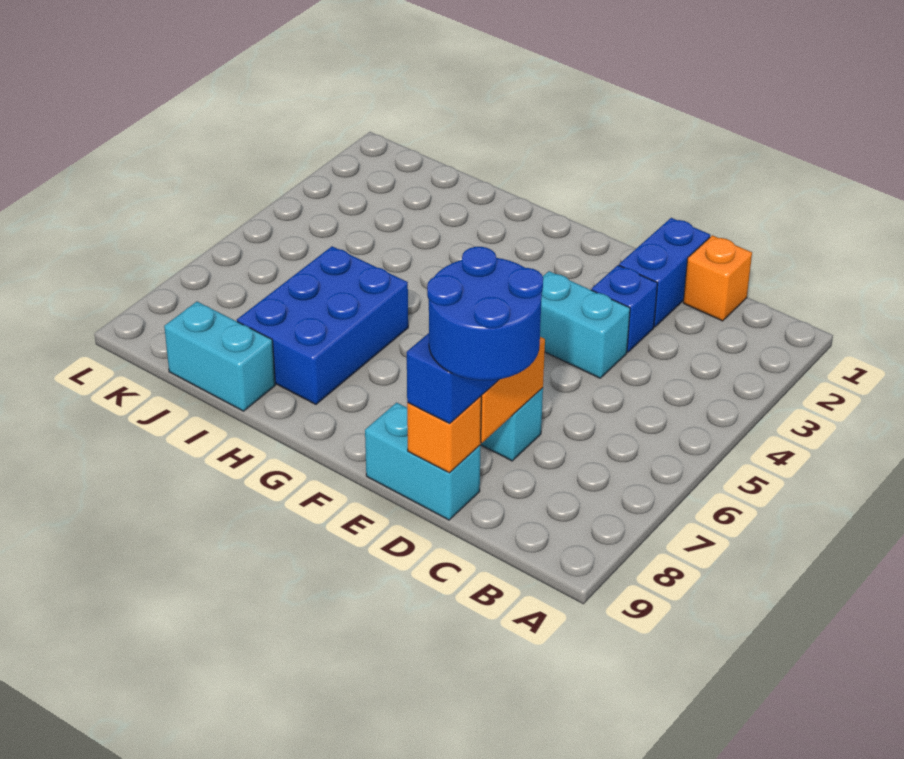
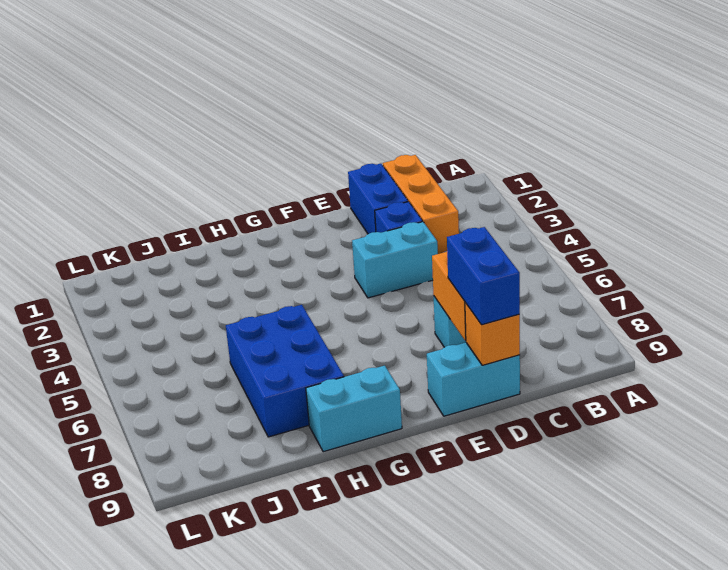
orange 1x1 brick [683,235,752,321] -> orange 1x3 brick [383,155,459,254]
blue 2x2 round brick [427,247,543,381] -> none
cyan 1x2 brick [164,302,275,411] -> cyan 1x2 brick moved to [306,366,402,452]

